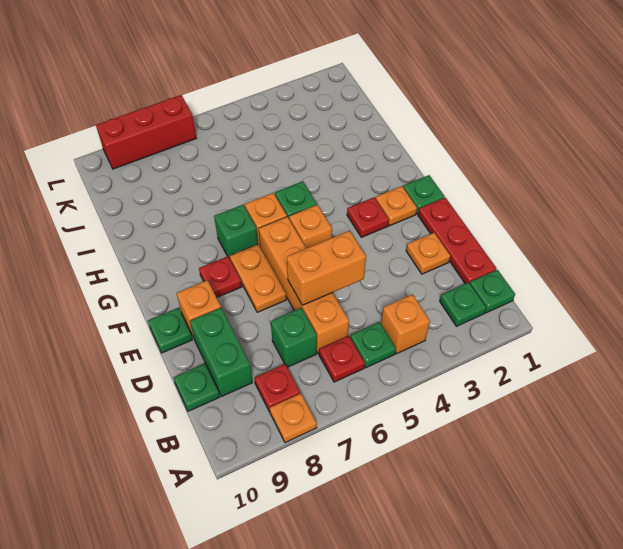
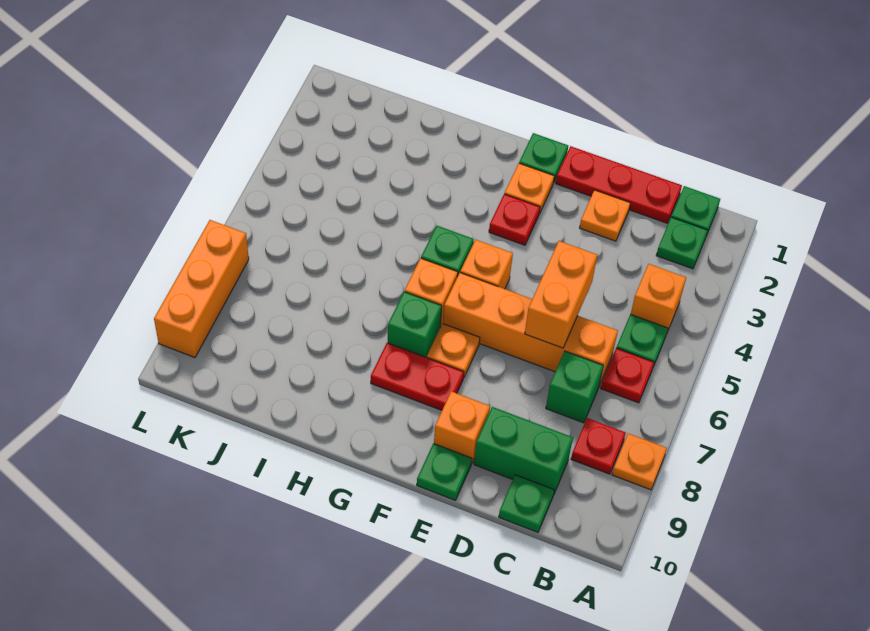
orange 1x2 plate [230,244,286,312] -> orange 1x1 plate [427,324,480,378]
red 1x1 plate [199,256,242,298] -> red 1x2 plate [371,343,464,410]
red 1x3 brick [96,95,196,169] -> orange 1x3 brick [154,220,249,358]

